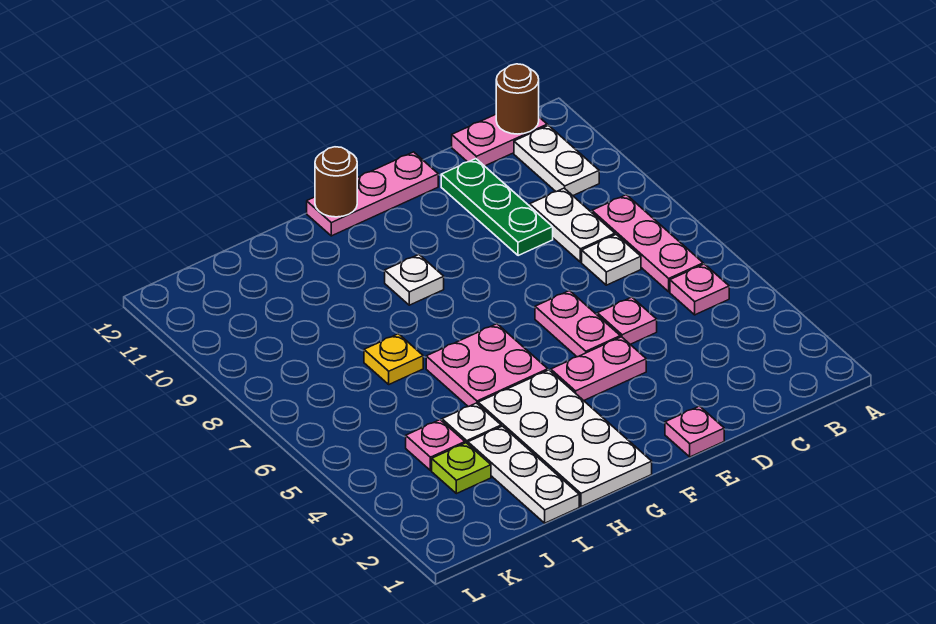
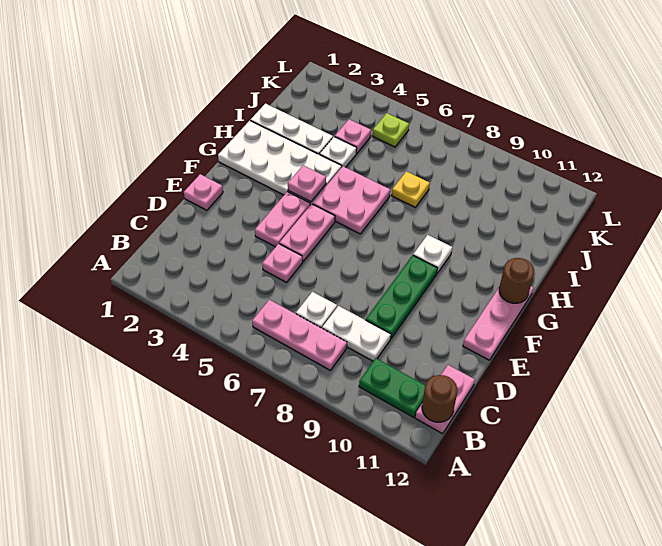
pink 1x1 plate [670,264,729,315] -> pink 1x1 plate moved to [288,165,326,202]
white 1x2 plate [514,125,599,195] -> green 1x2 plate [359,358,425,417]
green 1x3 plate [441,159,553,256] -> green 1x3 plate turned to [366,255,438,339]
pink 1x2 plate [535,291,620,357] -> pink 1x2 plate turned to [279,204,335,261]
lime 1x1 plate [432,443,491,494] -> lime 1x1 plate moved to [373,113,409,147]

